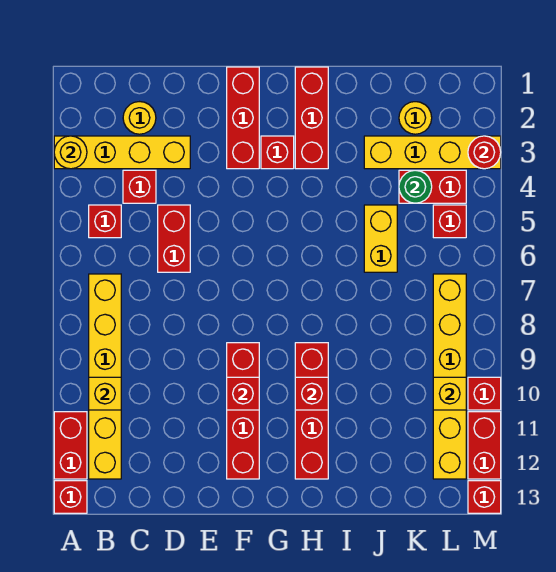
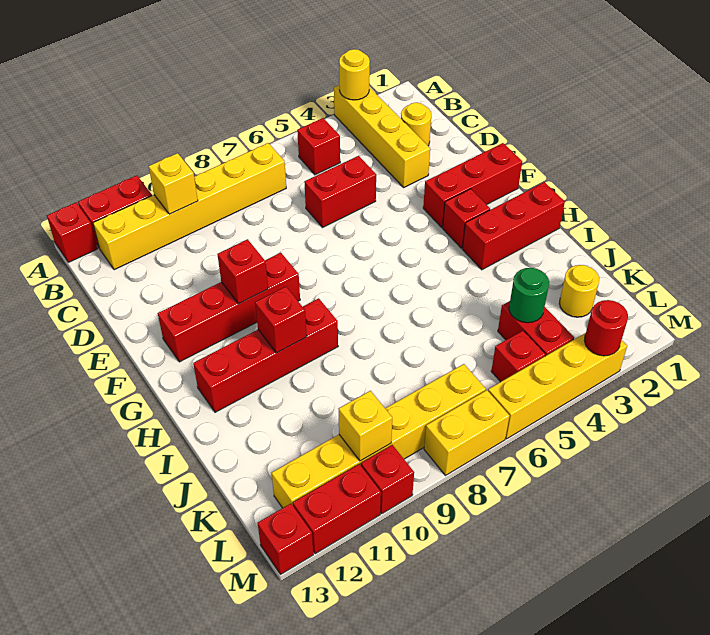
red 1x1 brick [123,170,156,203] -> none
yellow 1x4 brick [364,136,501,169] -> yellow 1x4 brick turned to [488,333,627,439]
yellow 1x2 brick [364,205,397,272] -> yellow 1x2 brick moved to [424,390,509,475]

